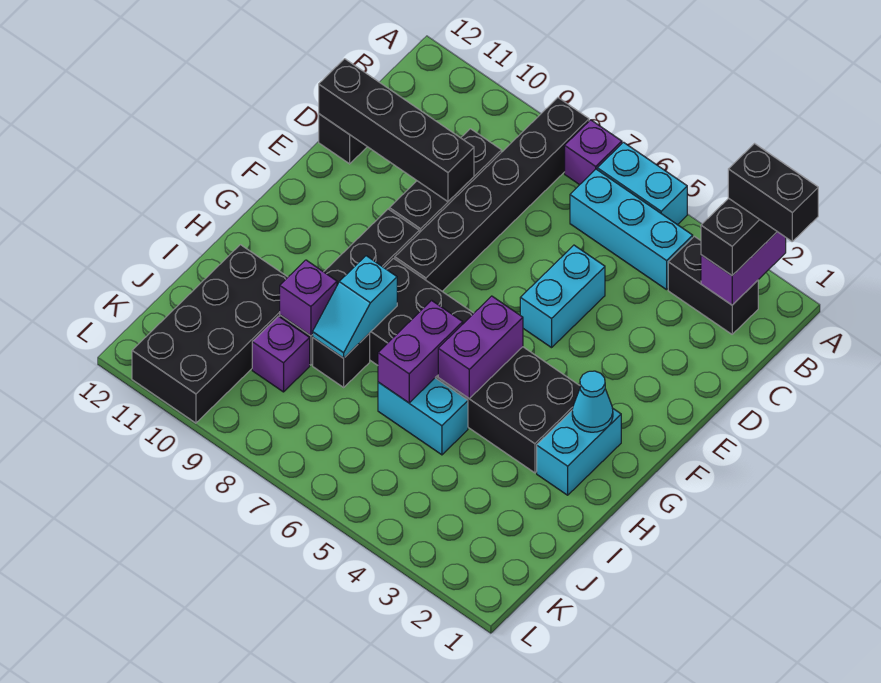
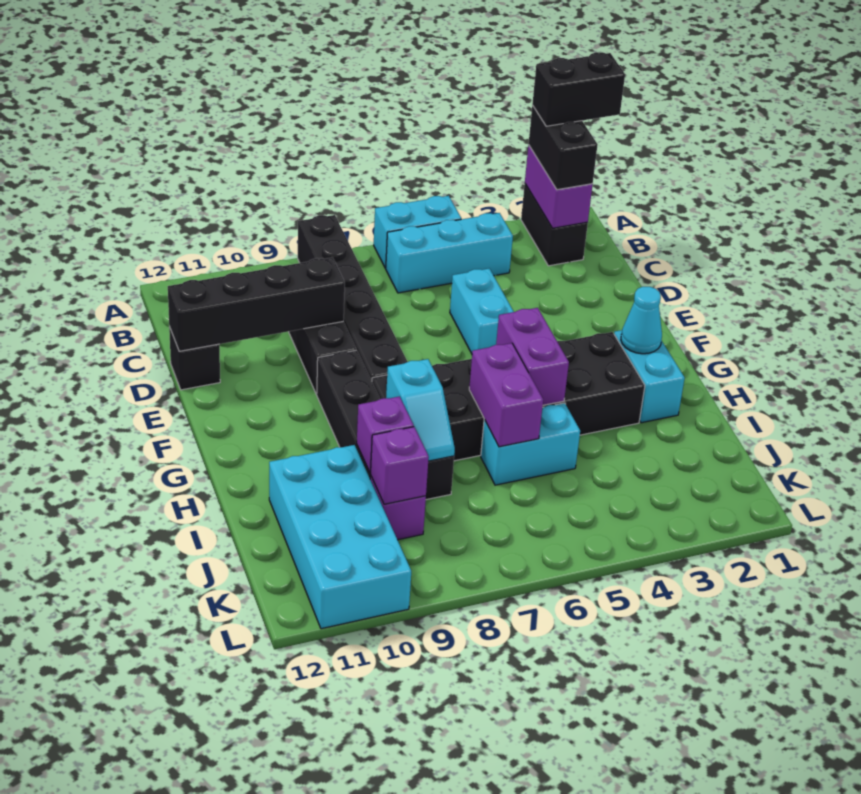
purple 1x1 brick [565,120,622,185] -> purple 1x1 brick moved to [371,427,429,504]
black 1x2 brick [668,236,758,334] -> black 1x2 brick turned to [521,184,588,266]
black 2x4 brick [132,245,288,423] -> cyan 2x4 brick [269,445,411,629]

